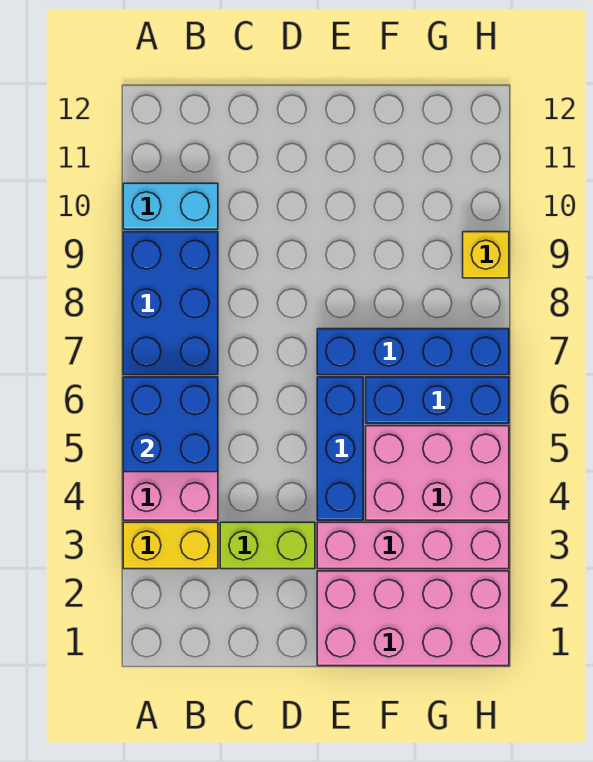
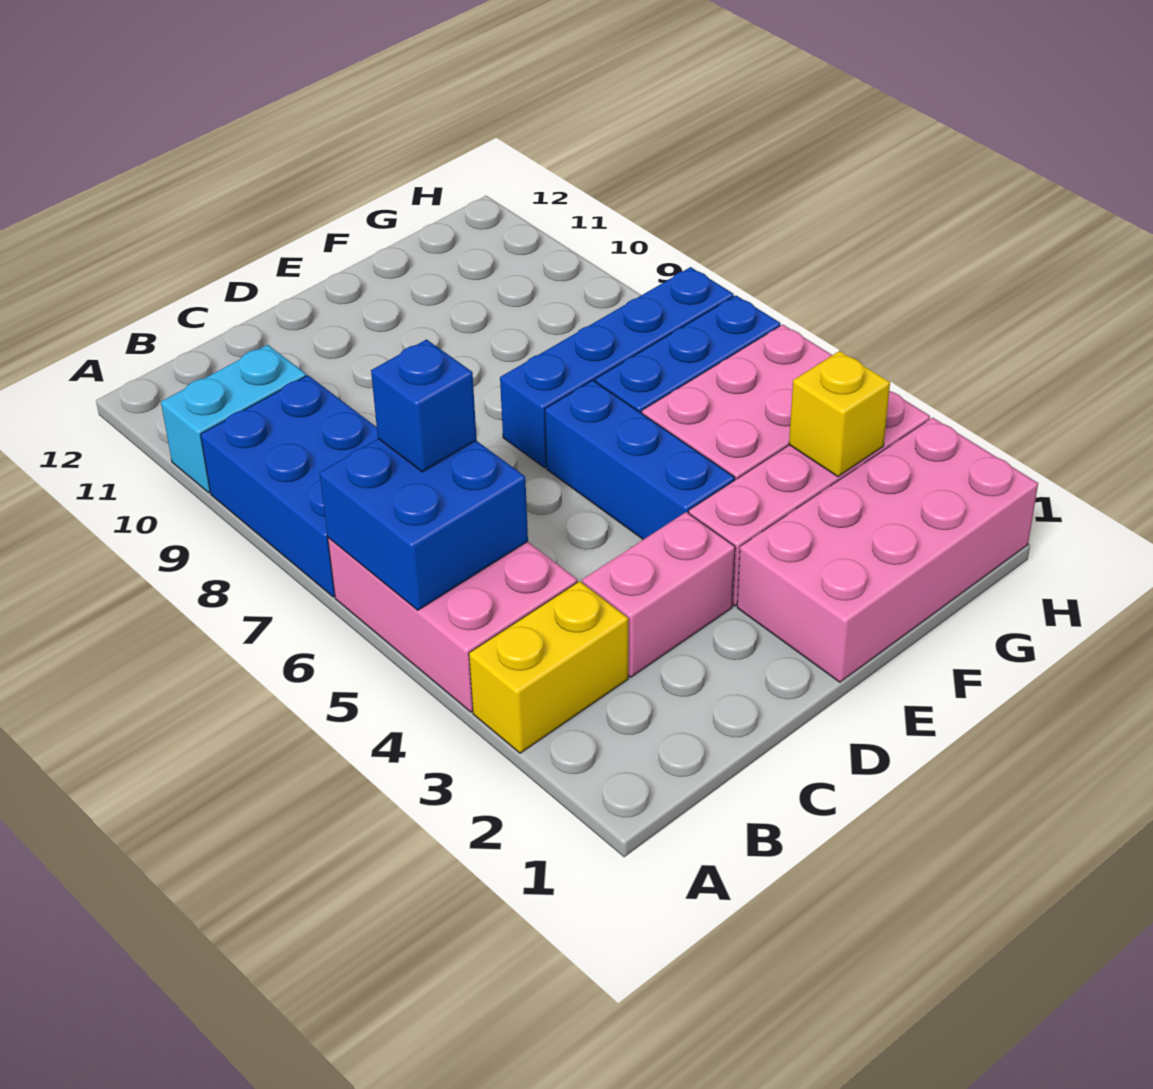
none -> blue 1x1 brick [371,340,477,472]
lime 1x2 brick [220,522,315,569] -> pink 1x2 brick [582,512,735,677]
yellow 1x1 brick [463,232,509,278] -> yellow 1x1 brick moved to [789,351,890,477]

